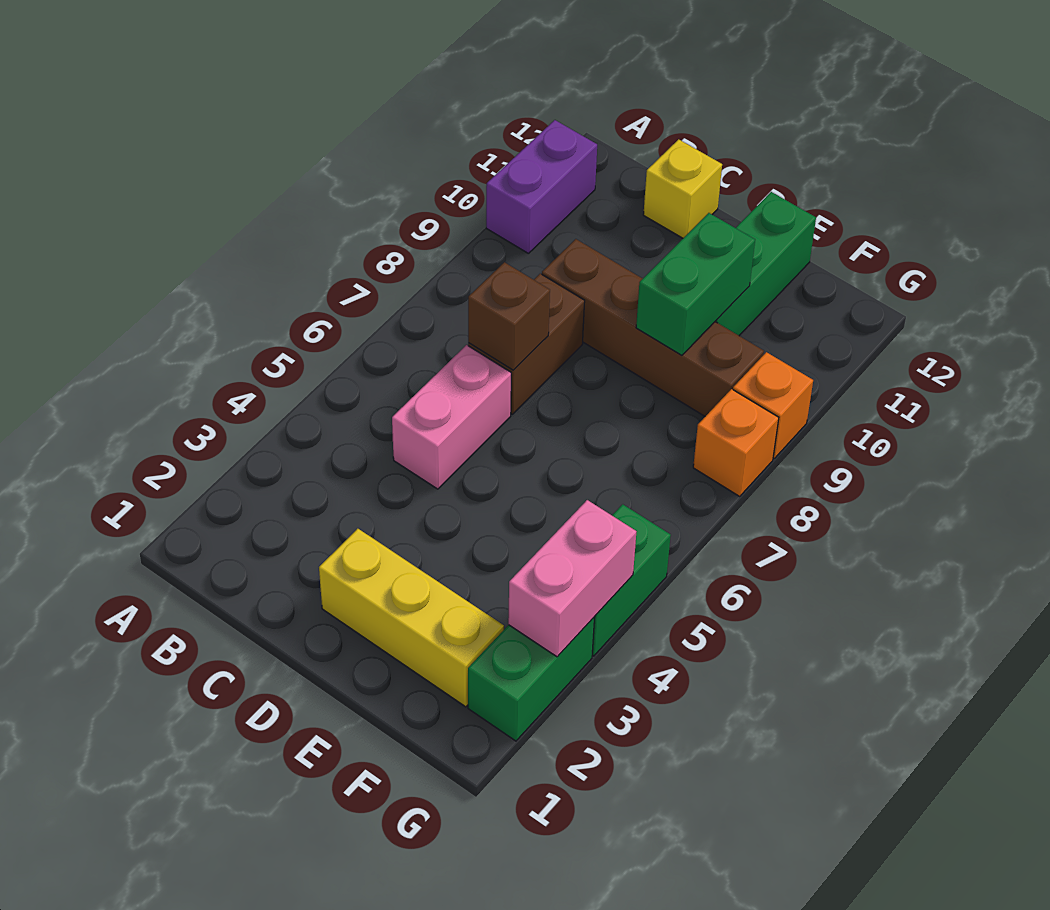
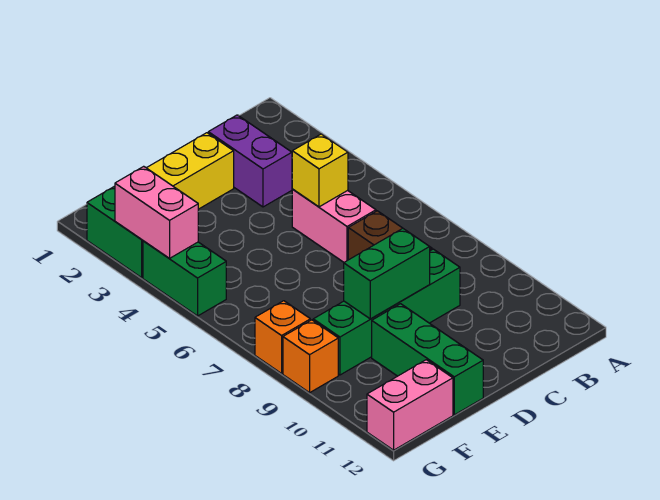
purple 1x2 brick [486,120,597,253] -> purple 1x2 brick moved to [208,115,292,207]
brown 1x1 brick [468,262,550,370] -> none
brown 1x4 brick [542,239,764,416] -> green 1x4 brick [313,249,460,375]
yellow 1x1 brick [643,139,722,238] -> yellow 1x1 brick moved to [292,134,348,207]
green 1x2 brick [636,213,755,355] -> green 1x2 brick turned to [344,229,430,319]
none -> pink 1x2 brick [367,360,453,450]

